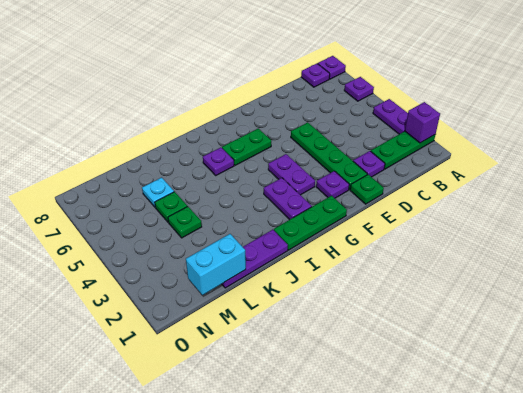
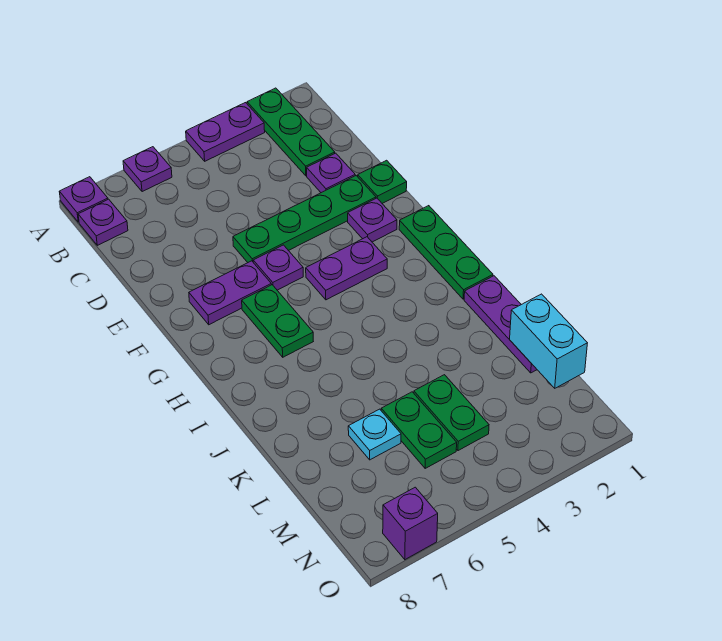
purple 1x1 brick [405,102,440,143] -> purple 1x1 brick moved to [383,487,438,559]
purple 1x2 plate [264,178,312,220] -> purple 1x2 plate moved to [189,261,271,325]
purple 1x1 plate [203,148,234,175] -> purple 1x1 plate moved to [253,245,303,290]
green 1x1 plate [168,206,202,238] -> green 1x2 plate [414,375,489,451]
green 1x1 plate [155,192,187,222] -> green 1x2 plate [381,392,457,468]

